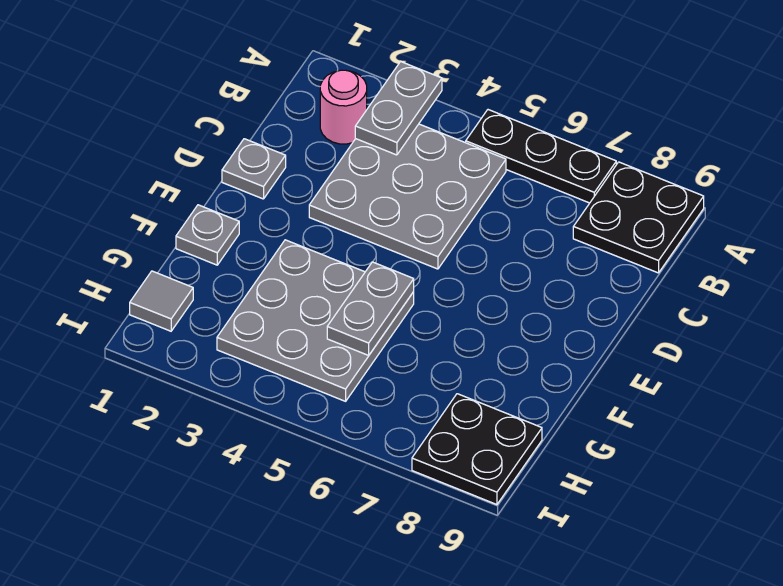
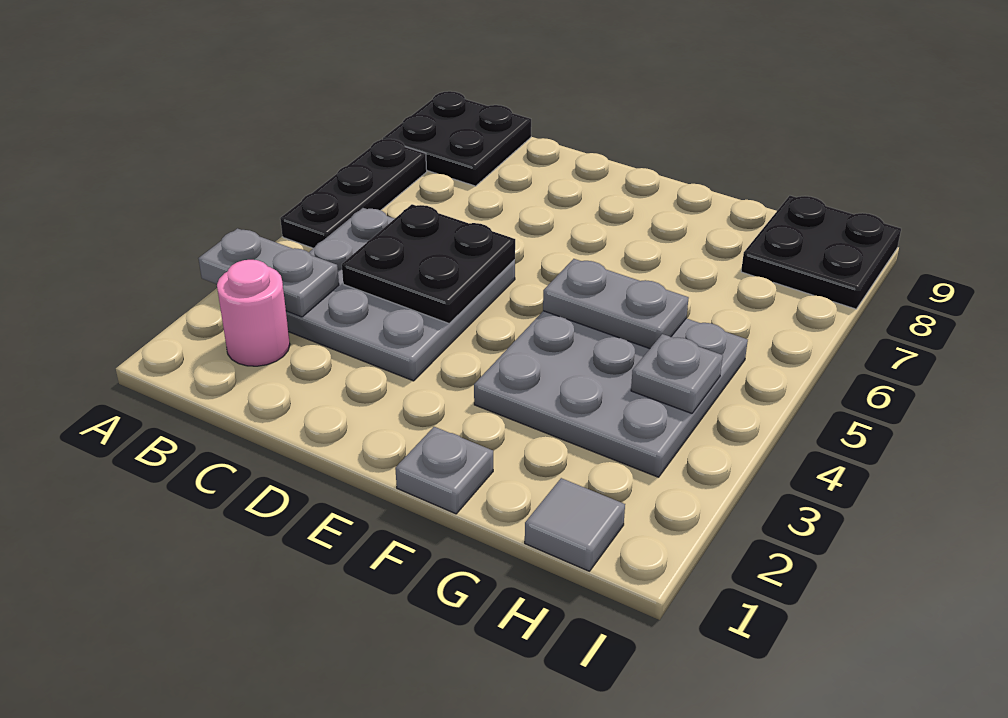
none -> black 2x2 plate [342,204,515,323]
grey 1x1 plate [222,139,286,199] -> grey 1x1 plate moved to [631,334,723,413]

